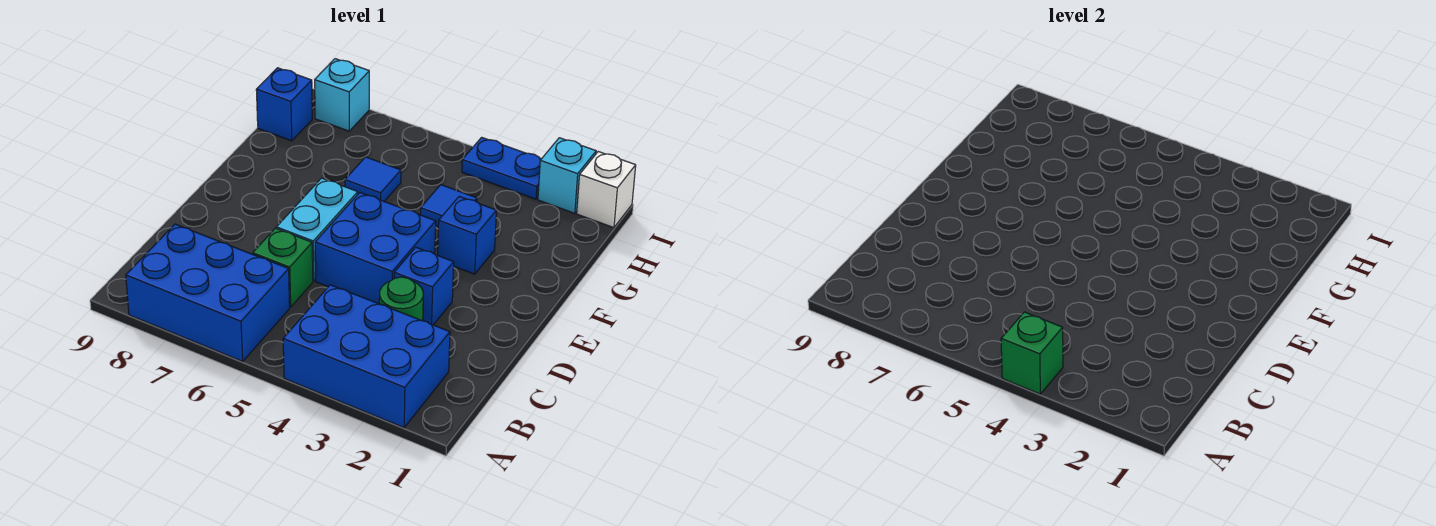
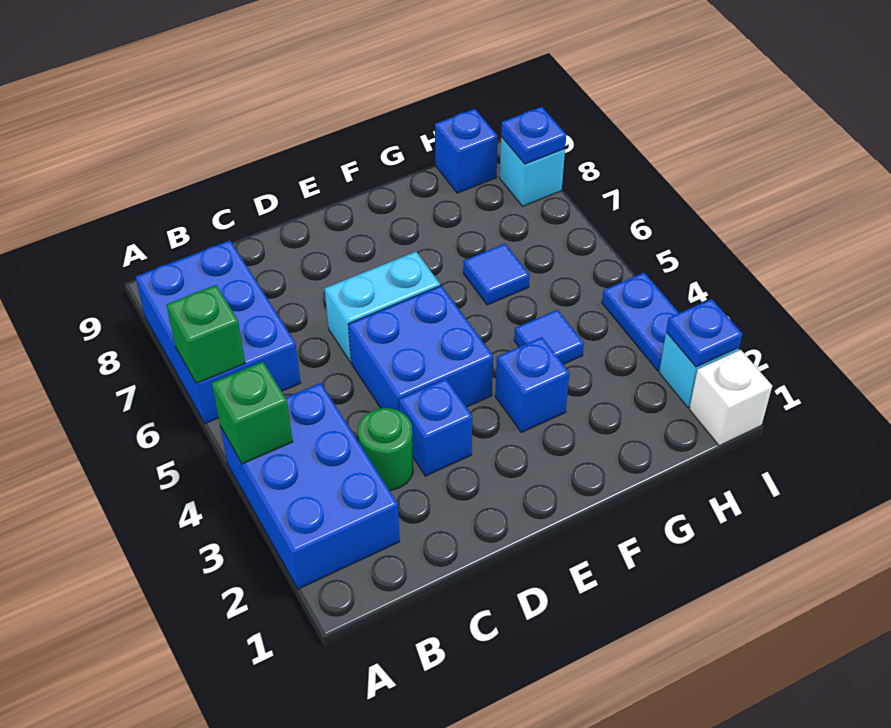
green 1x1 brick [253,228,313,307] -> green 1x1 brick moved to [166,285,245,383]
none -> blue 1x1 plate [666,299,742,367]
none -> blue 1x1 plate [501,107,566,164]

